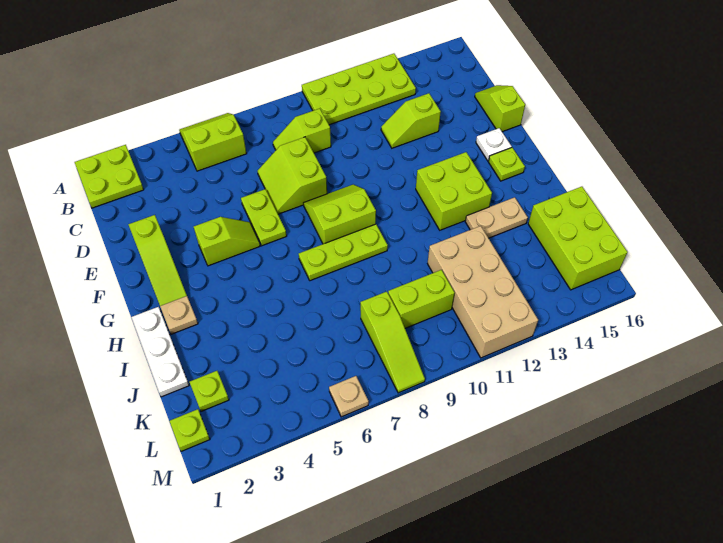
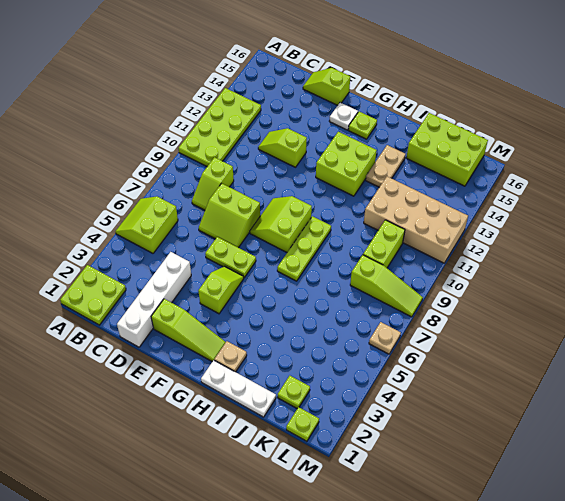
none -> white 1x4 brick [117,252,191,347]
lime 1x2 slope [381,93,441,148] -> lime 1x2 slope turned to [258,128,307,167]

